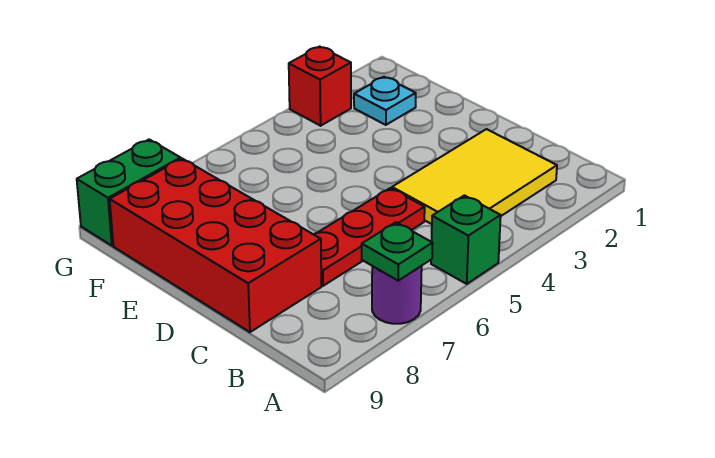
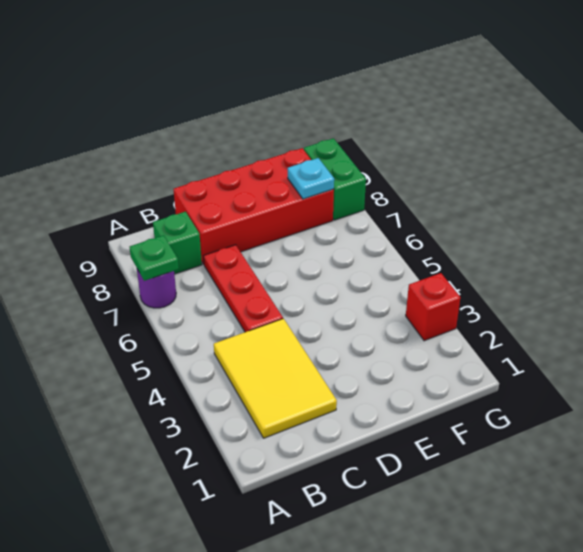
green 1x1 brick [431,195,501,284] -> green 1x1 brick moved to [153,212,202,274]
cyan 1x1 plate [354,77,416,125] -> cyan 1x1 plate moved to [288,158,334,199]

